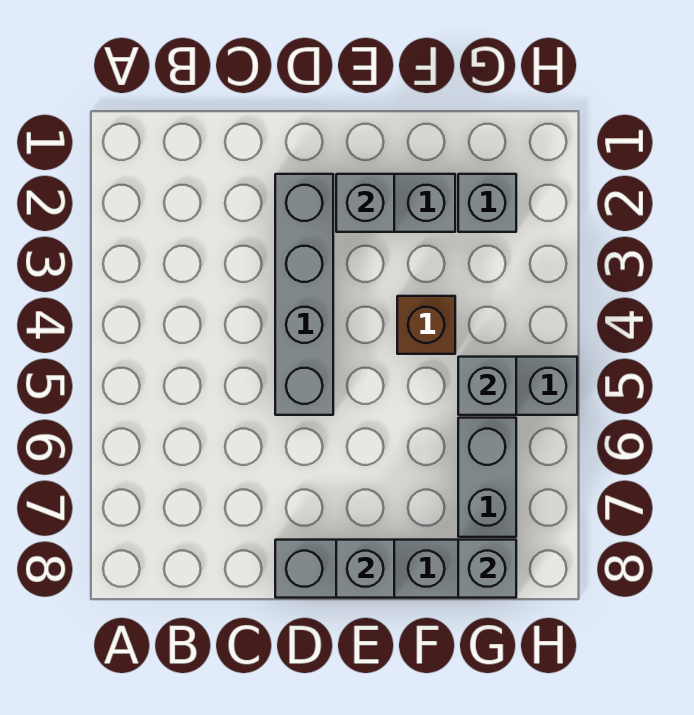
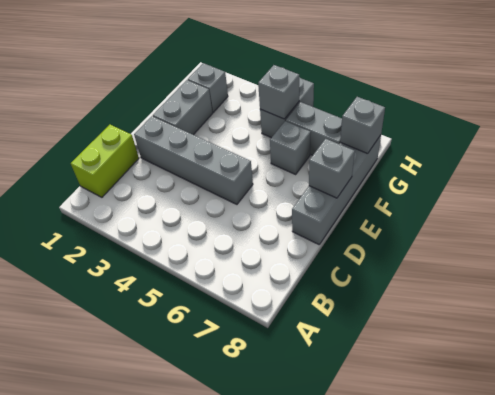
none -> lime 1x2 brick [71,125,139,197]
grey 1x1 brick [336,174,394,232] -> grey 1x1 brick moved to [270,121,311,174]
brown 1x1 brick [397,296,455,354] -> none

